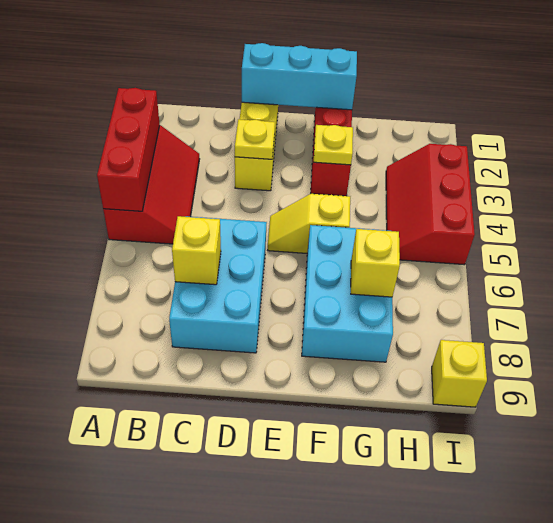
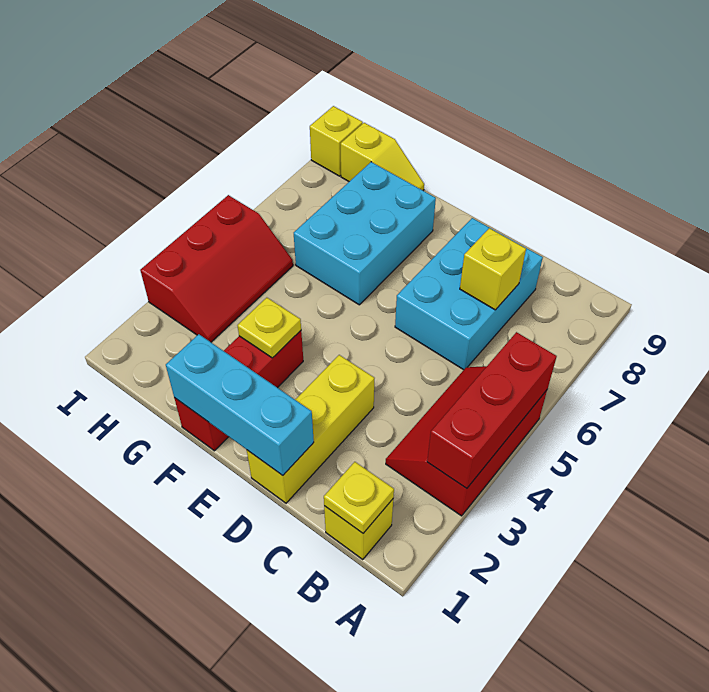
yellow 1x1 plate [235,119,275,159] -> yellow 1x1 plate moved to [324,462,394,533]
yellow 1x2 slope [268,194,350,253] -> yellow 1x2 slope moved to [341,123,424,190]
yellow 1x1 brick [351,229,400,297] -> yellow 1x1 brick moved to [324,499,393,559]

